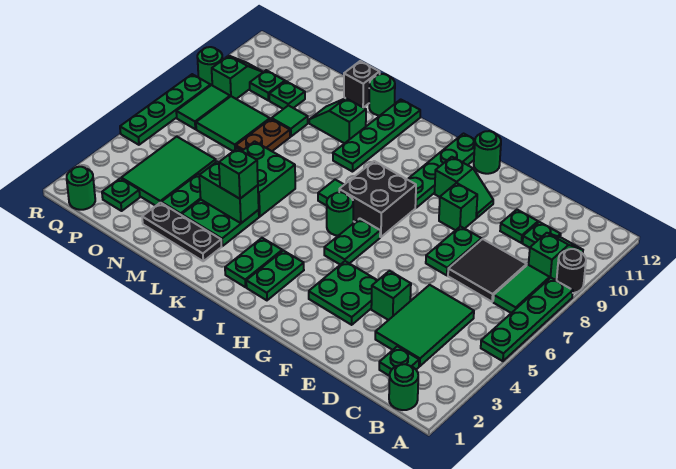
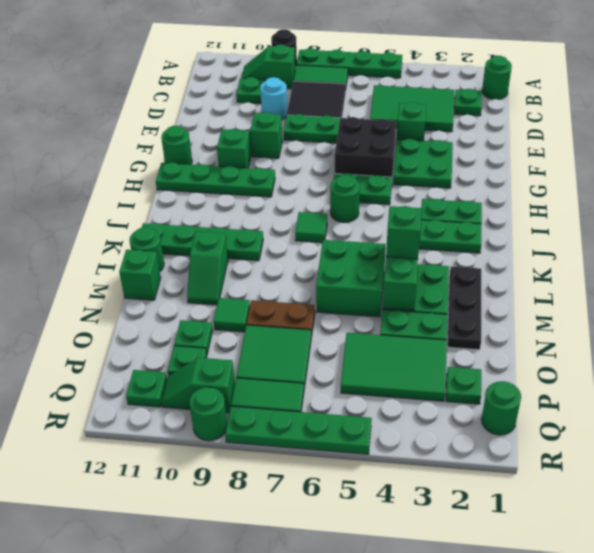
none -> cyan 1x1 round brick [260,77,287,120]
green 1x1 plate [500,210,538,243] -> green 1x1 plate moved to [126,370,167,407]
black 2x2 brick [339,161,416,237] -> black 2x2 brick moved to [335,117,396,177]
black 1x1 brick [344,61,380,108] -> green 1x1 brick [119,250,161,300]

